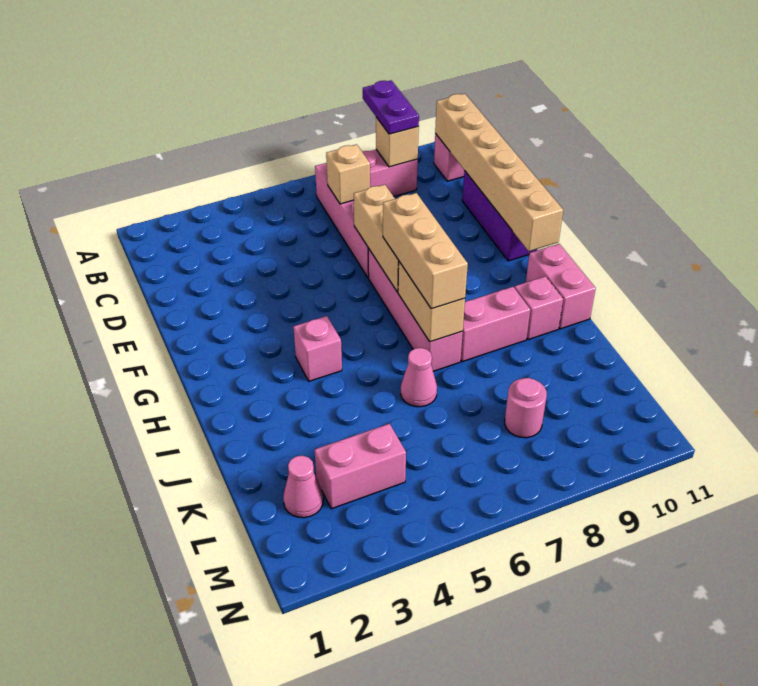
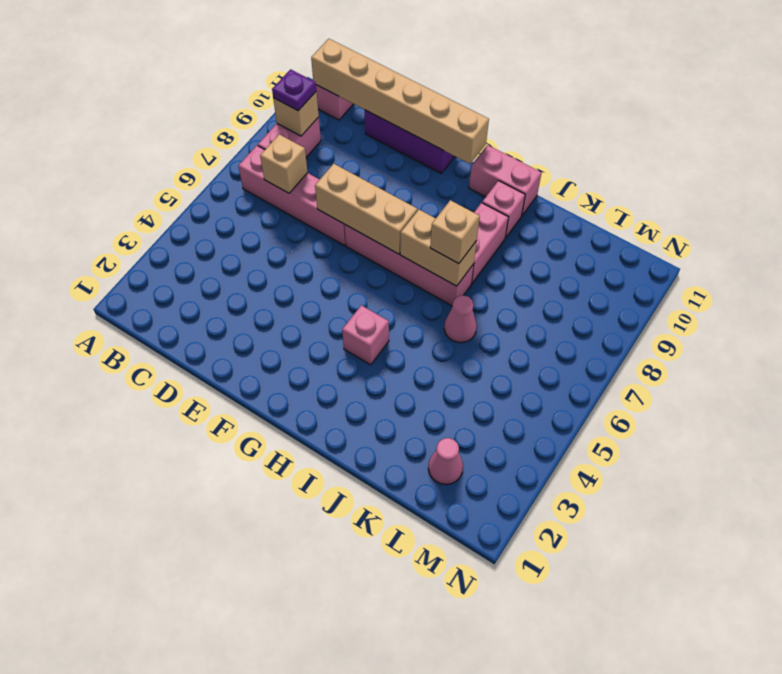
purple 1x2 plate [363,80,419,134] -> purple 1x1 plate [272,69,316,111]
tan 1x3 brick [383,193,468,309] -> tan 1x1 brick [430,200,480,264]
pink 1x2 brick [314,424,406,509] -> none
pink 1x1 round brick [505,378,547,438] -> none

